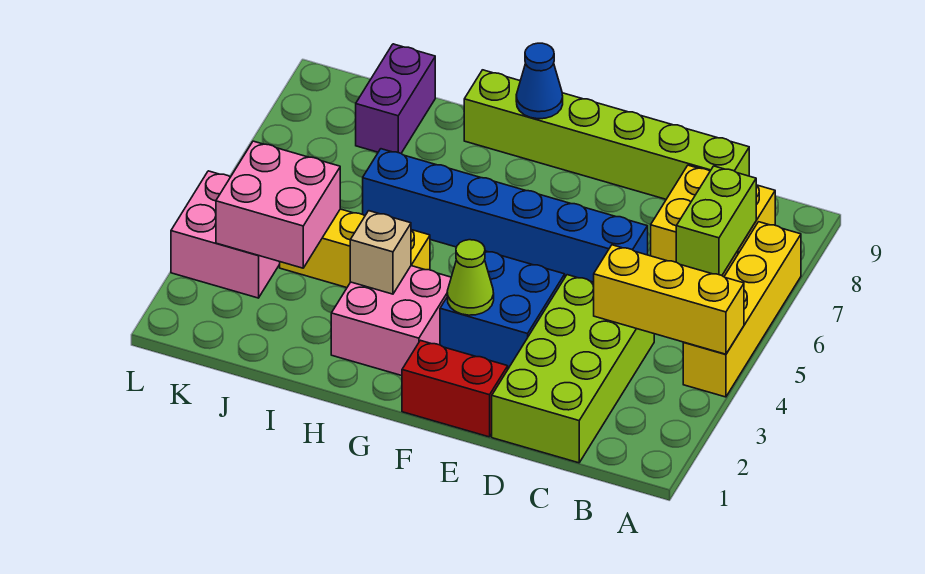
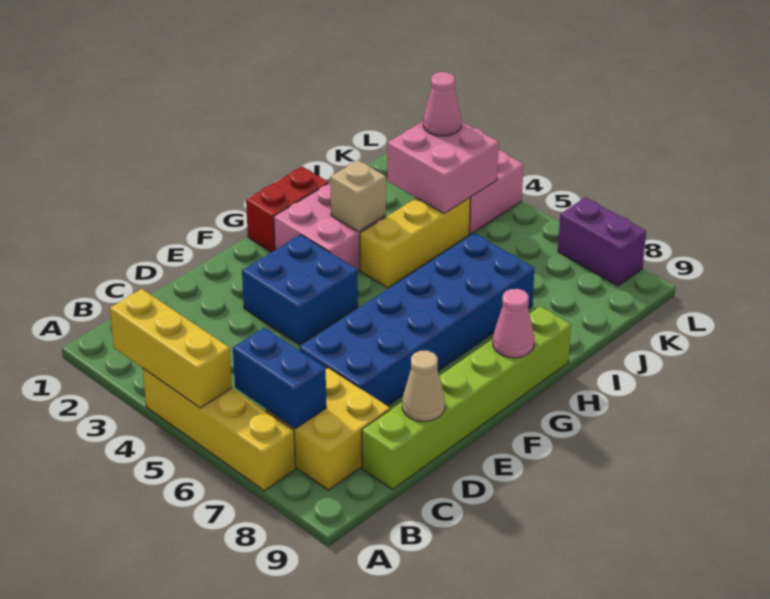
yellow 1x3 brick [594,245,744,354] -> yellow 1x3 brick turned to [110,289,232,408]
lime 1x2 brick [676,166,756,275] -> blue 1x2 brick [233,328,326,429]
lime 2x4 brick [492,275,654,463] -> none
blue 1x6 brick [363,149,648,282] -> blue 2x6 brick [299,233,534,406]
none -> tan 1x1 cone [402,351,445,421]
red 1x2 brick [402,340,508,437] -> red 1x2 brick moved to [246,167,329,252]
lime 1x1 cone [447,240,494,315] -> none
blue 1x1 cone [516,43,563,119] -> pink 1x1 cone [493,289,534,358]
purple 1x2 brick [356,44,435,153] -> purple 1x2 brick moved to [558,198,646,286]
none -> pink 1x1 cone [423,72,461,136]

